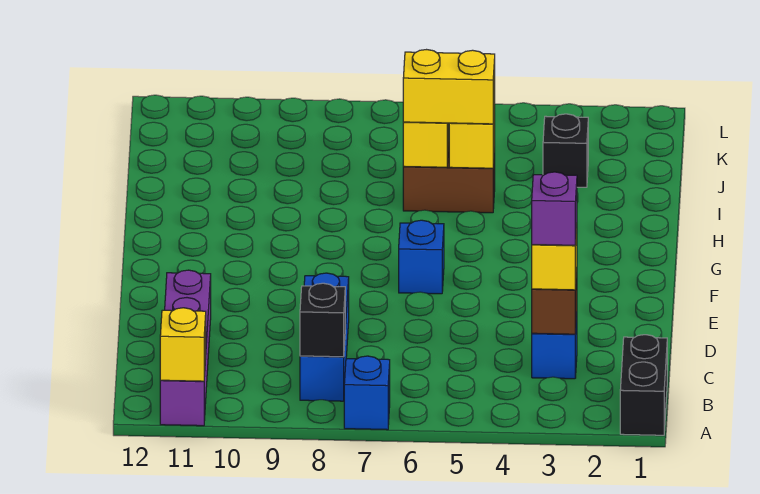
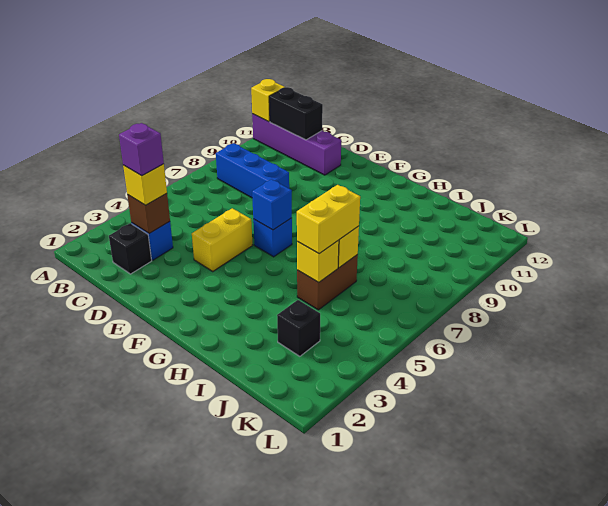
black 1x2 brick [620,335,667,435] -> black 1x2 brick moved to [269,87,323,140]
blue 1x1 brick [344,356,390,430] -> blue 1x1 brick moved to [252,179,292,230]
black 1x1 brick [300,283,345,357] -> black 1x1 brick moved to [109,223,152,274]
none -> yellow 1x2 brick [192,208,253,271]

